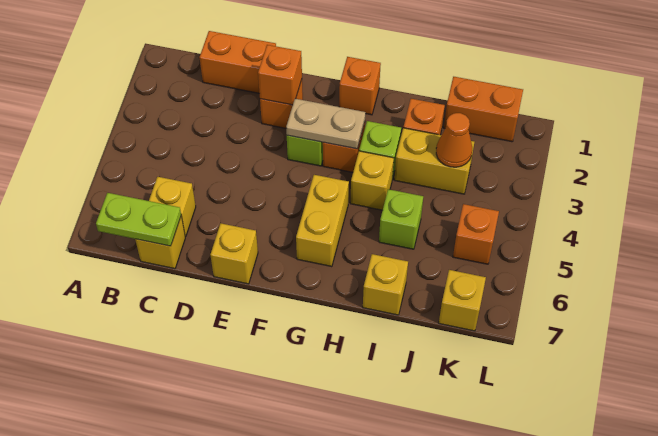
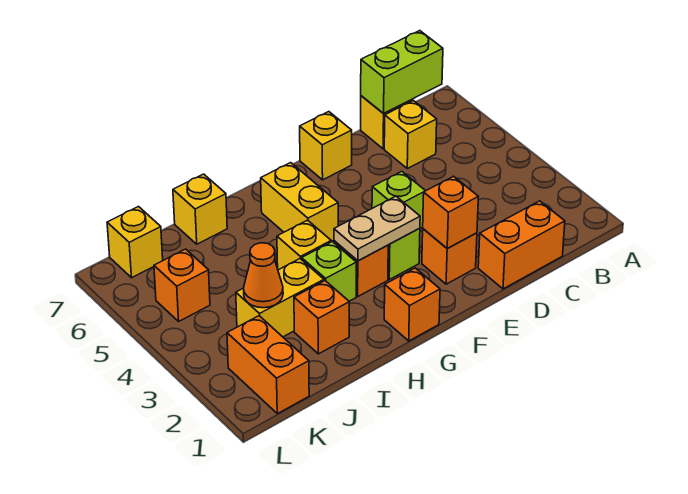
lime 1x2 plate [96,193,181,246] -> lime 1x2 brick [361,31,443,113]
lime 1x1 brick [379,189,423,249] -> lime 1x1 brick moved to [372,171,425,228]
orange 1x2 brick [444,77,523,142] -> orange 1x2 brick turned to [227,316,309,414]

